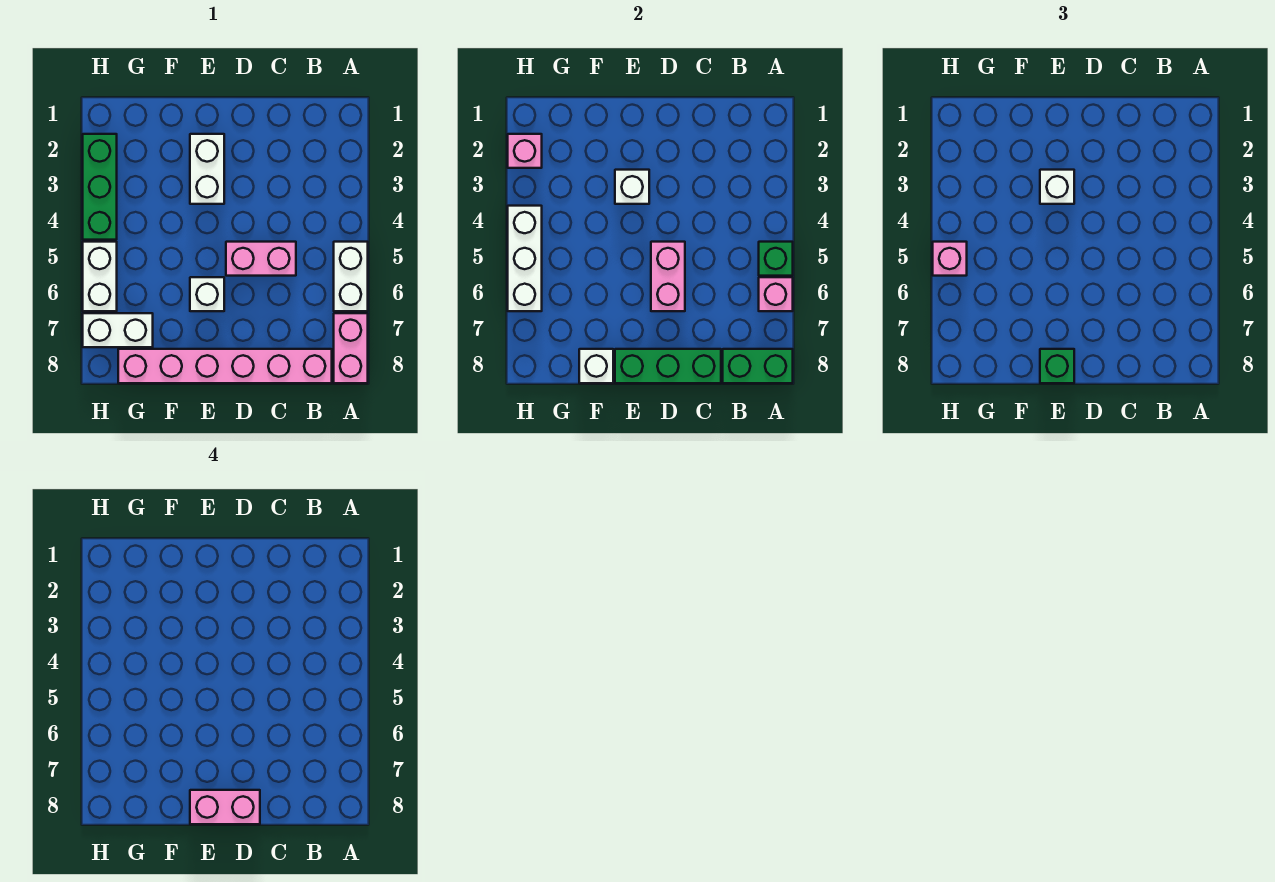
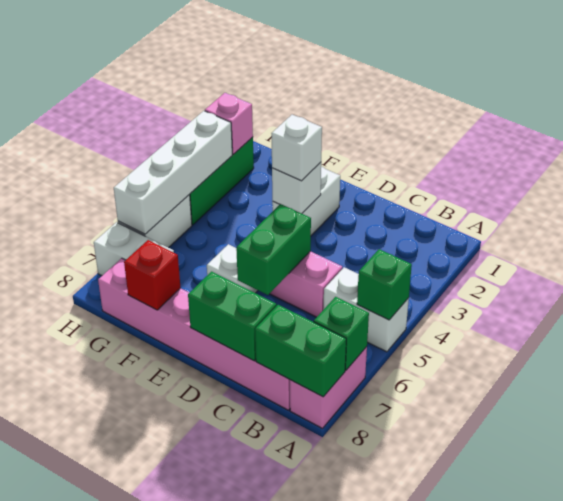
white 1x2 brick [334,242,368,311] -> white 1x2 brick turned to [323,267,409,352]
pink 1x1 brick [759,277,793,311] -> none
green 1x3 brick [615,349,721,383] -> green 1x2 brick [188,272,276,361]
pink 1x2 brick [651,242,685,311] -> green 1x2 brick [236,204,311,295]
pink 1x2 brick [190,790,260,824] -> none
green 1x1 brick [1040,349,1074,383] -> green 1x1 brick moved to [314,297,369,370]
white 1x1 brick [579,349,613,383] -> red 1x1 brick [124,240,181,310]
white 1x3 brick [508,206,542,311] -> white 1x4 brick [114,111,232,234]
pink 1x1 brick [933,242,967,276] -> none

